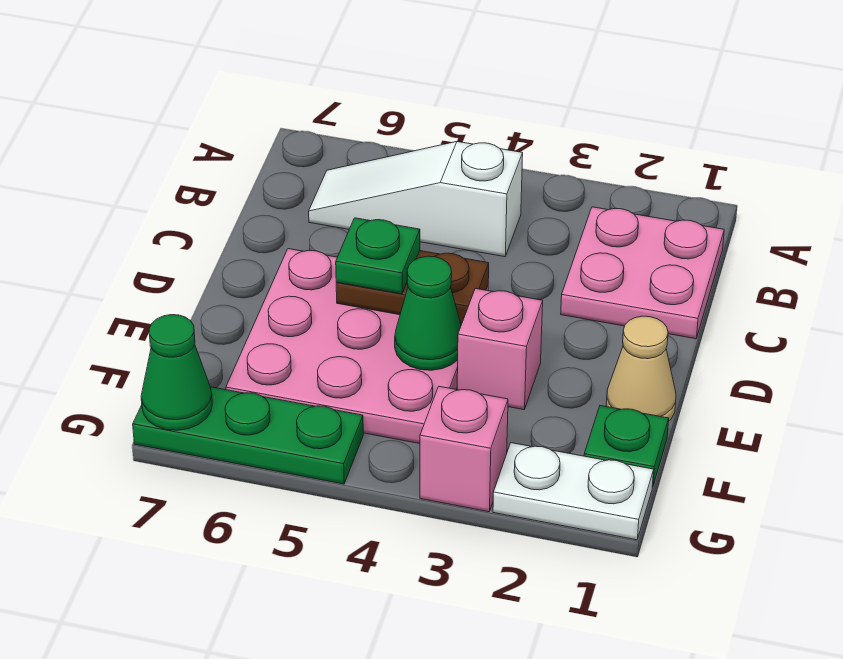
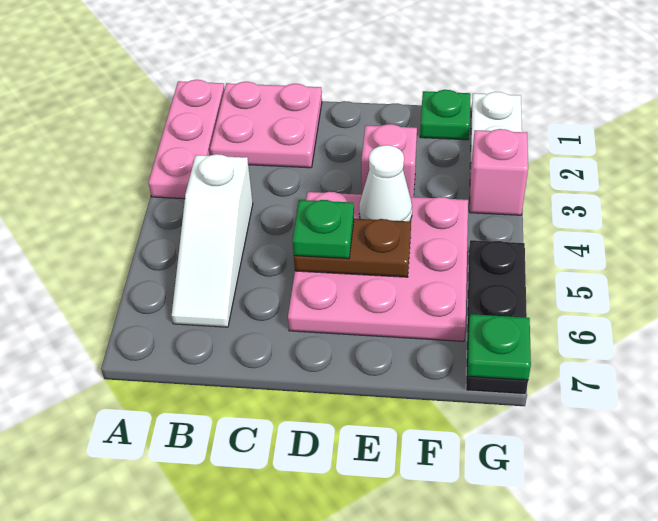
none -> pink 1x3 plate [148,80,225,199]
brown 1x2 plate [336,251,489,325] -> brown 1x2 plate turned to [294,219,411,277]
tan 1x1 cone [606,316,676,421] -> none
green 1x1 cone [395,256,461,370] -> white 1x1 cone [359,145,412,221]
green 1x3 plate [133,387,363,484] -> black 1x3 plate [466,240,528,395]
green 1x1 cone [141,315,212,430] -> green 1x1 plate [468,314,531,380]

